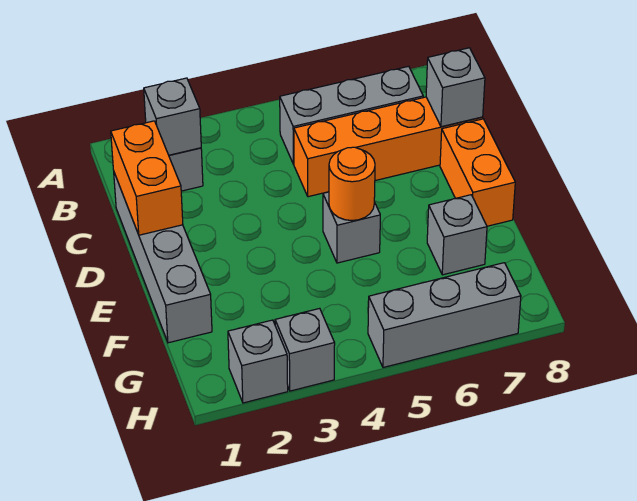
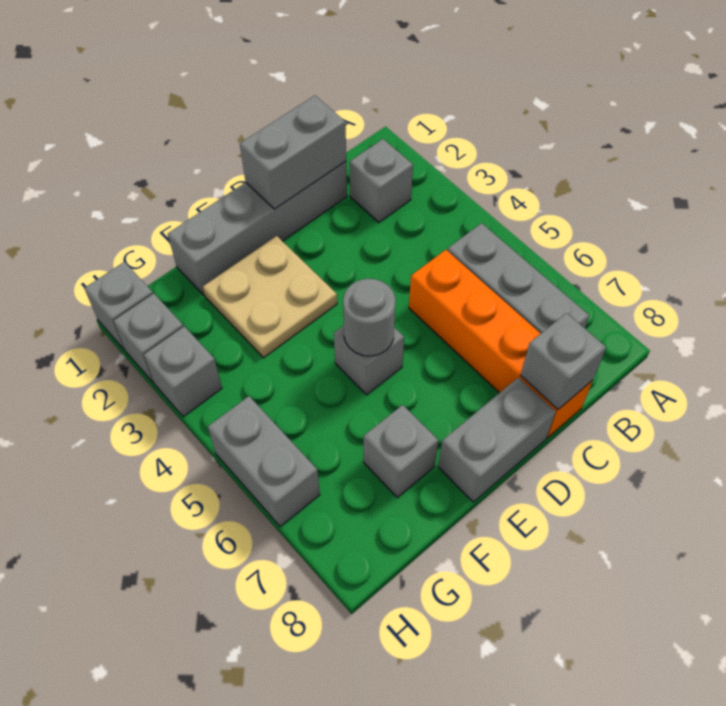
grey 1x1 brick [144,78,201,155] -> grey 1x1 brick moved to [85,262,153,350]
orange 1x2 brick [111,121,183,235] -> grey 1x2 brick [240,96,346,209]
orange 1x2 brick [440,119,515,226] -> grey 1x2 brick [438,378,556,502]
none -> tan 2x2 plate [203,236,337,358]
orange 1x1 round brick [329,147,375,221] -> grey 1x1 round brick [343,279,396,356]
grey 1x3 brick [368,263,521,368] -> grey 1x2 brick [208,396,320,527]

